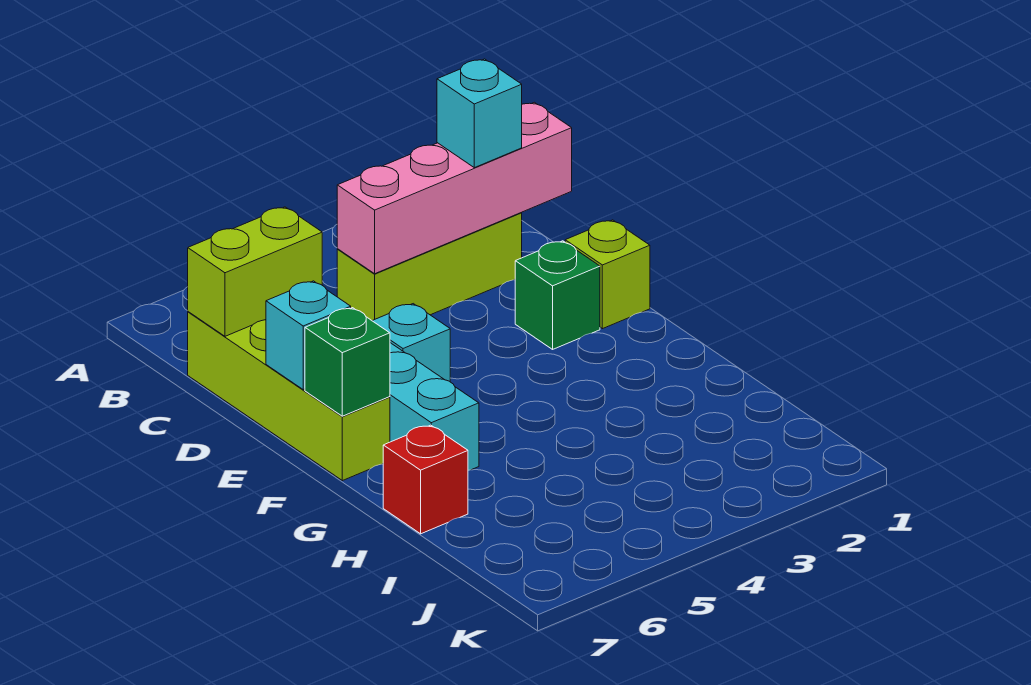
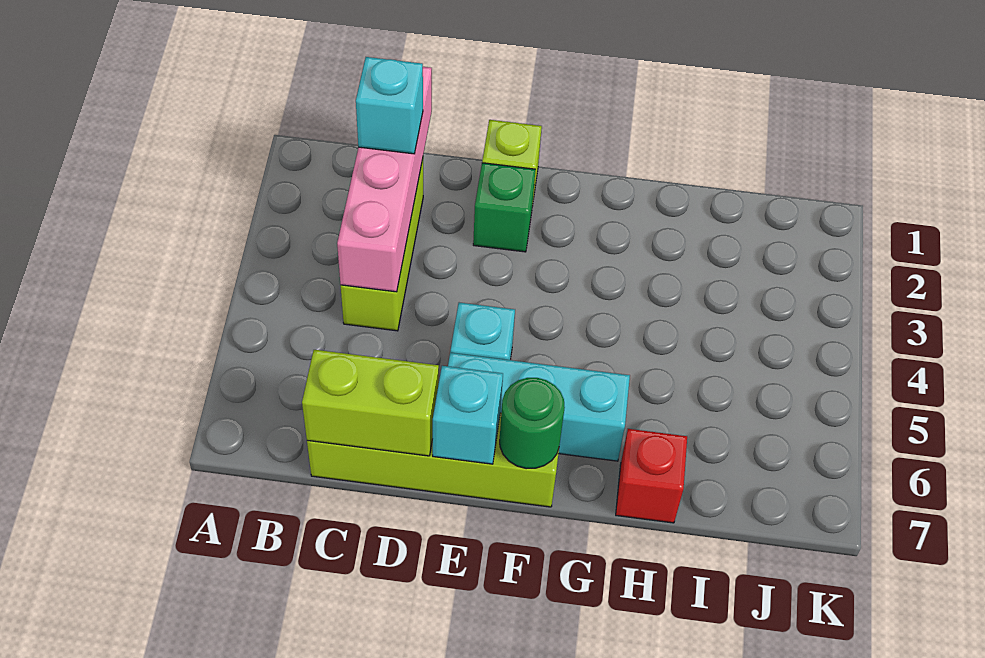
lime 1x2 brick [188,207,322,336] -> lime 1x2 brick turned to [302,350,439,456]
green 1x1 brick [305,308,390,416] -> green 1x1 round brick [500,378,565,469]

